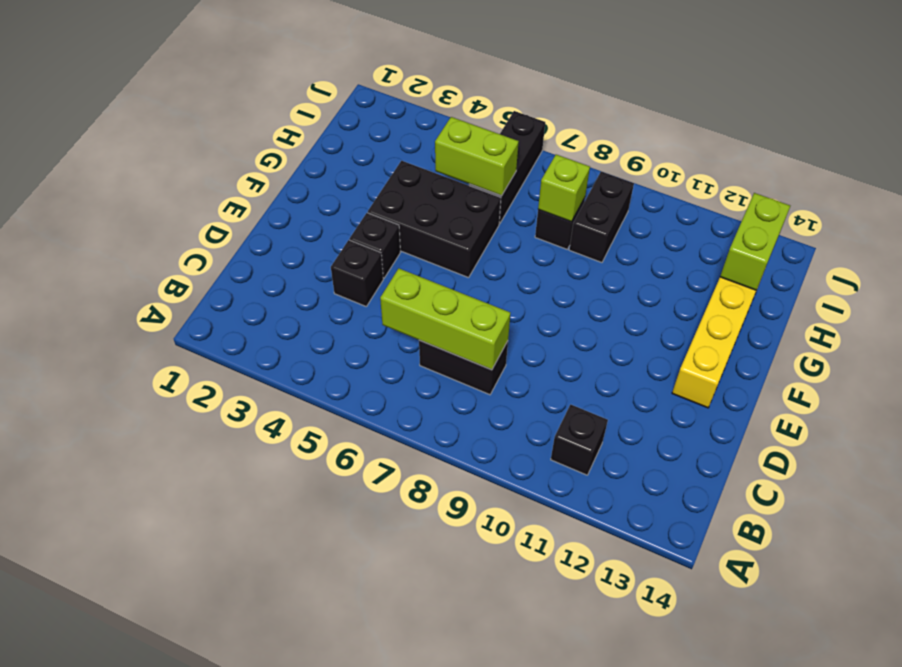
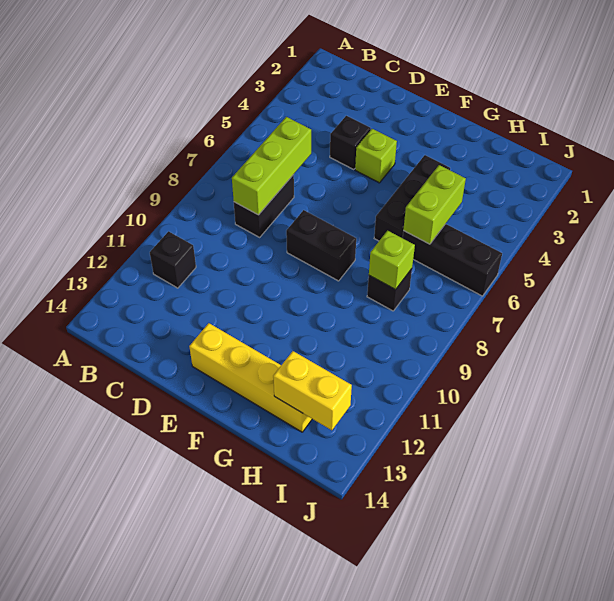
black 1x1 brick [349,213,400,278] -> lime 1x1 brick [355,129,397,183]
black 2x3 brick [368,161,501,278] -> black 1x3 brick [374,155,450,241]
black 1x2 brick [569,171,634,262] -> black 1x2 brick moved to [286,210,356,281]
lime 1x2 brick [720,193,790,290] -> yellow 1x2 brick [273,351,352,430]

